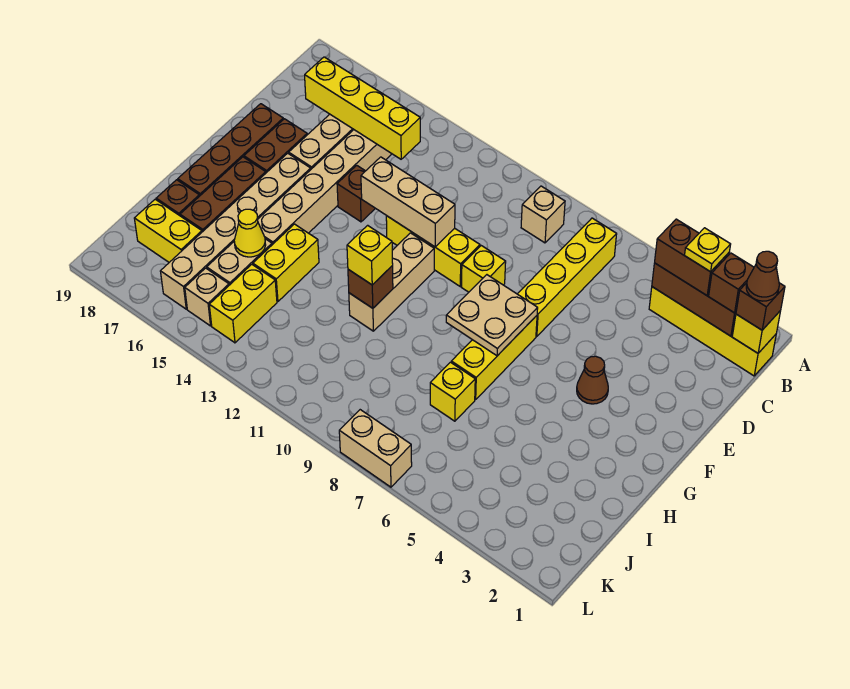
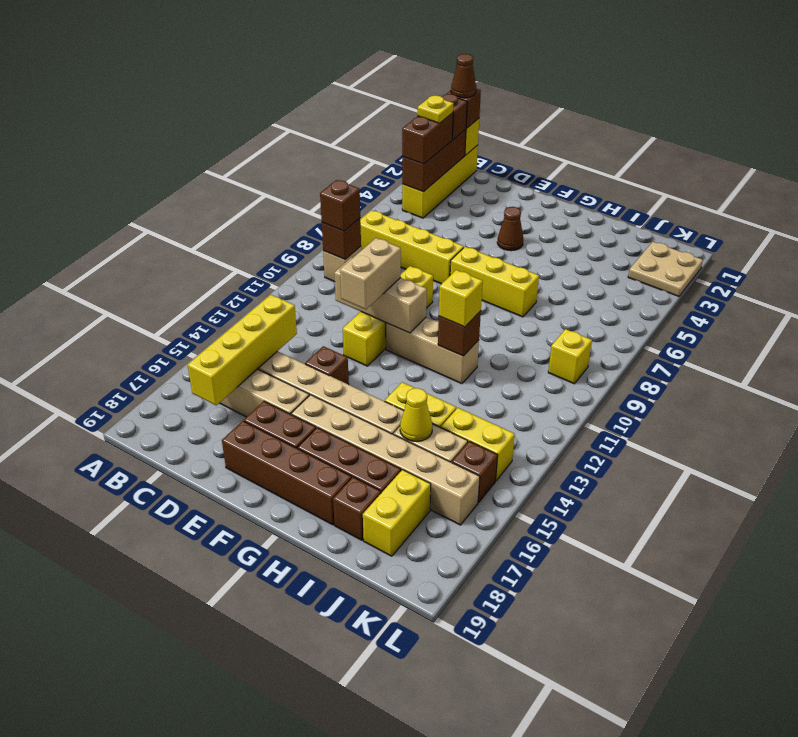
none -> brown 1x1 brick [322,218,361,259]
none -> brown 1x1 brick [320,180,360,231]
tan 1x3 brick [361,157,455,247] -> tan 1x3 brick turned to [334,258,427,333]
tan 2x2 plate [446,275,538,356] -> tan 2x2 plate moved to [628,242,703,296]
yellow 1x1 brick [430,362,475,421] -> yellow 1x1 brick moved to [548,329,592,384]
tan 1x1 brick [185,268,229,326] -> brown 1x1 brick [452,441,498,503]
tan 1x2 brick [339,410,412,487] -> tan 1x2 brick moved to [340,238,401,309]

